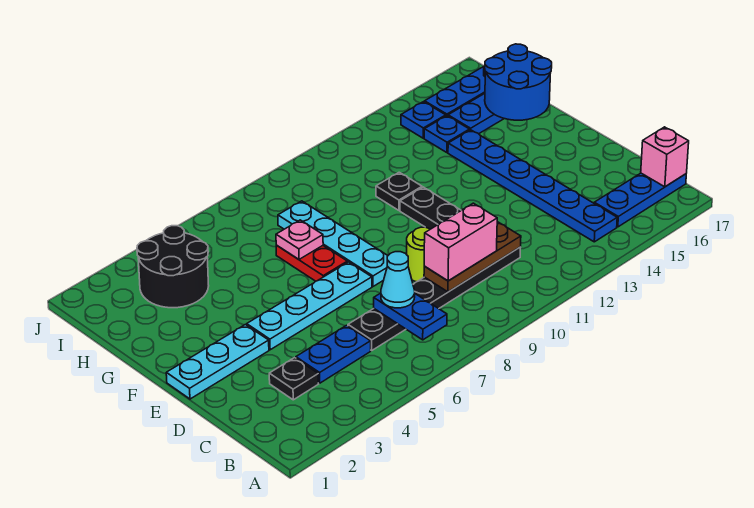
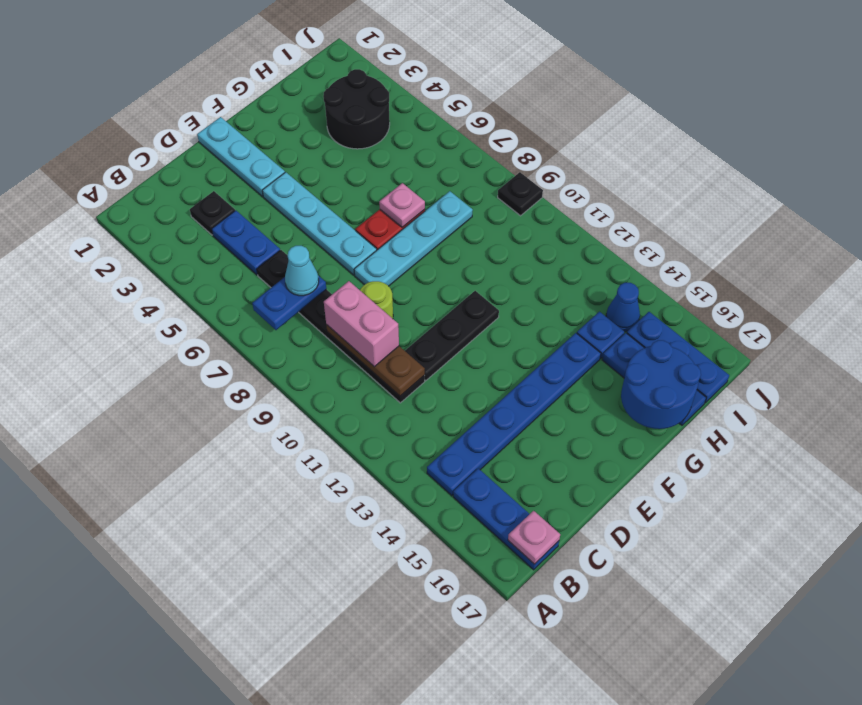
pink 1x1 brick [641,127,689,187] -> pink 1x1 plate [508,511,560,564]
black 1x1 plate [376,172,422,210] -> black 1x1 plate moved to [498,172,543,216]
blue 1x1 plate [401,102,446,138] -> blue 1x1 cone [606,283,640,332]

